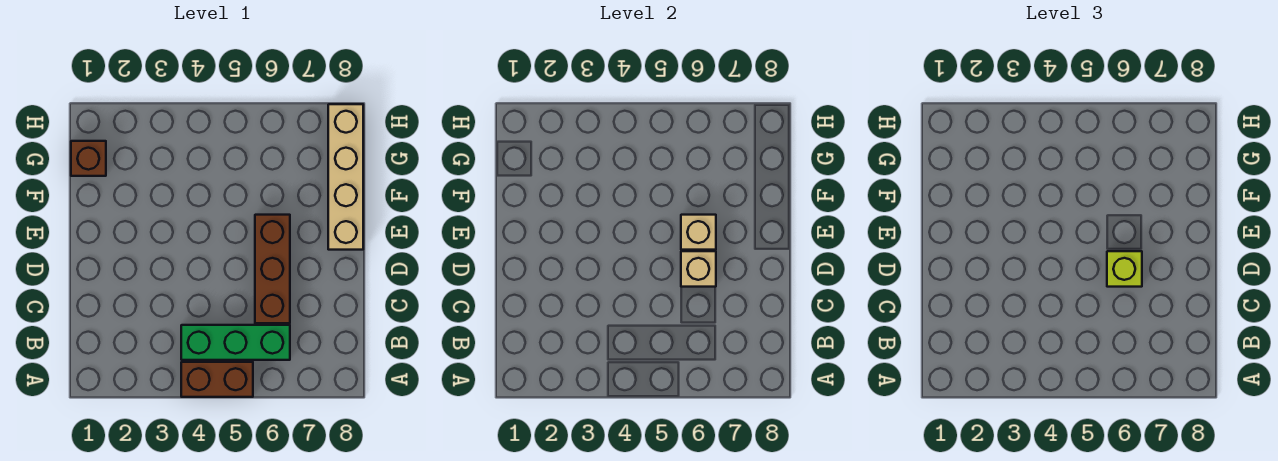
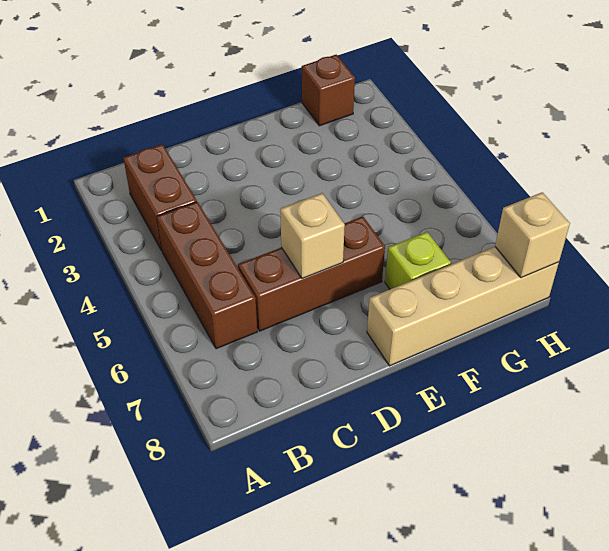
brown 1x2 brick [181,362,253,397] -> brown 1x2 brick moved to [123,144,197,251]
green 1x3 brick [181,325,290,360] -> brown 1x3 brick [157,202,257,349]
lime 1x1 brick [1107,251,1142,287] -> lime 1x1 brick moved to [385,232,451,289]
tan 1x1 brick [681,215,716,250] -> tan 1x1 brick moved to [495,192,570,278]

